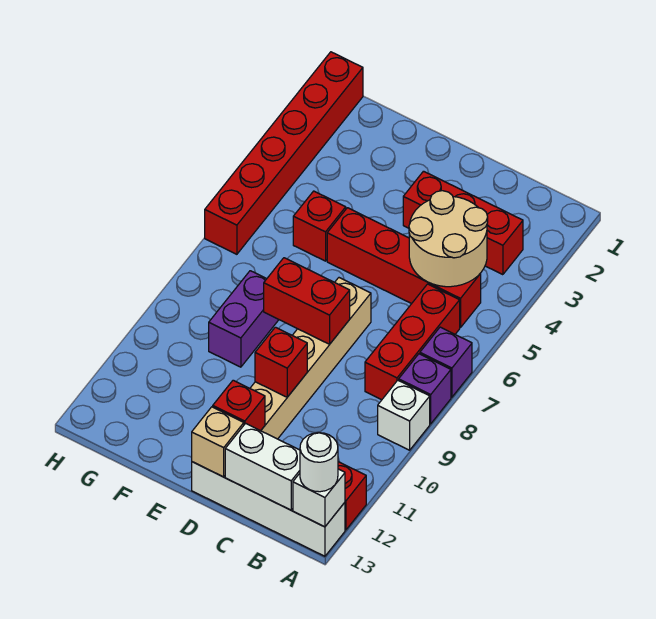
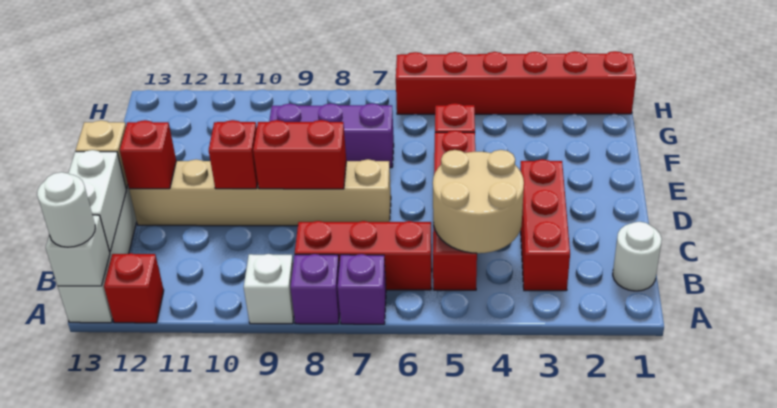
none -> white 1x1 round brick [613,222,662,291]
red 1x2 brick [264,258,350,344] -> red 1x2 brick turned to [253,120,346,189]
purple 1x2 brick [209,271,279,367] -> purple 1x3 brick [269,103,394,168]

